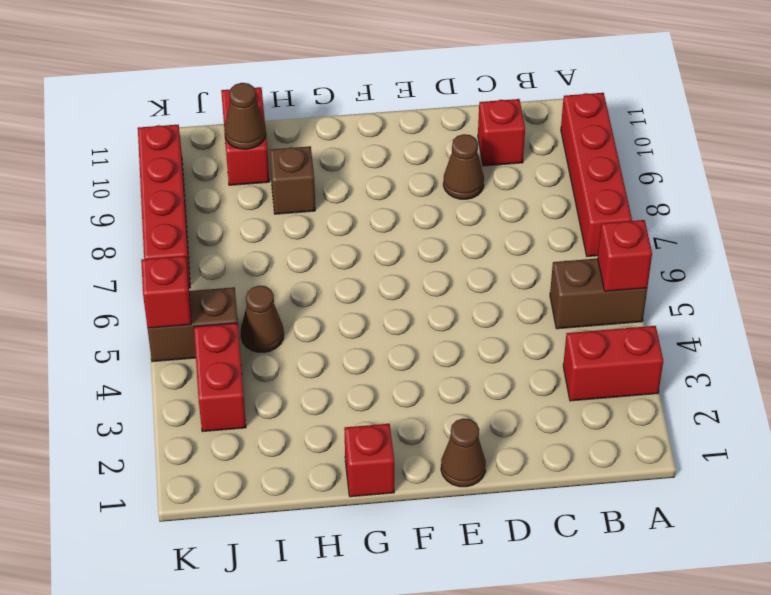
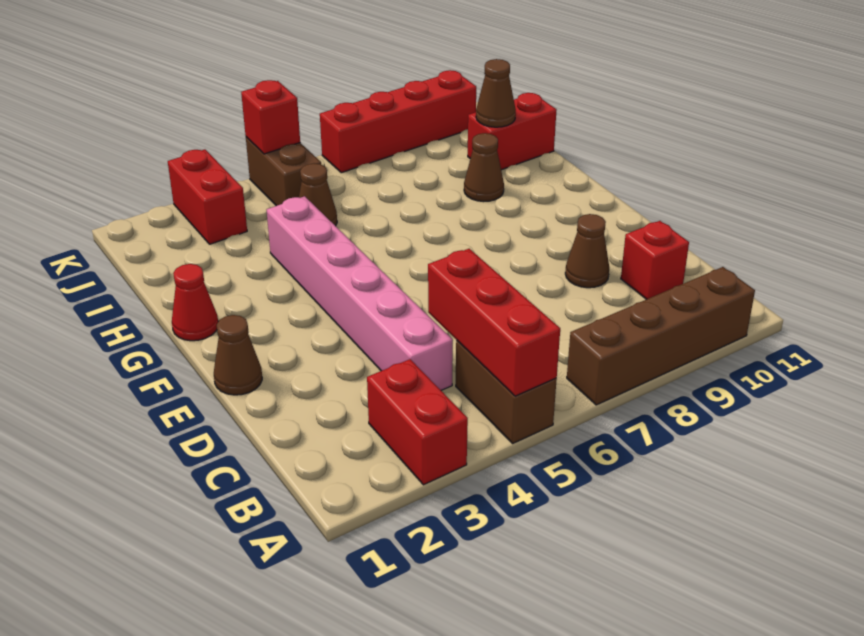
red 1x1 brick [598,220,652,291] -> red 1x3 brick [428,249,560,396]
red 1x4 brick [561,93,632,256] -> brown 1x4 brick [567,267,755,405]
none -> pink 1x6 brick [267,196,453,390]
red 1x1 brick [344,424,394,497] -> red 1x1 cone [172,264,218,341]
brown 1x1 brick [270,146,315,214] -> brown 1x1 cone [464,133,504,202]
red 1x2 brick [194,323,246,432] -> red 1x2 brick turned to [168,149,247,244]

